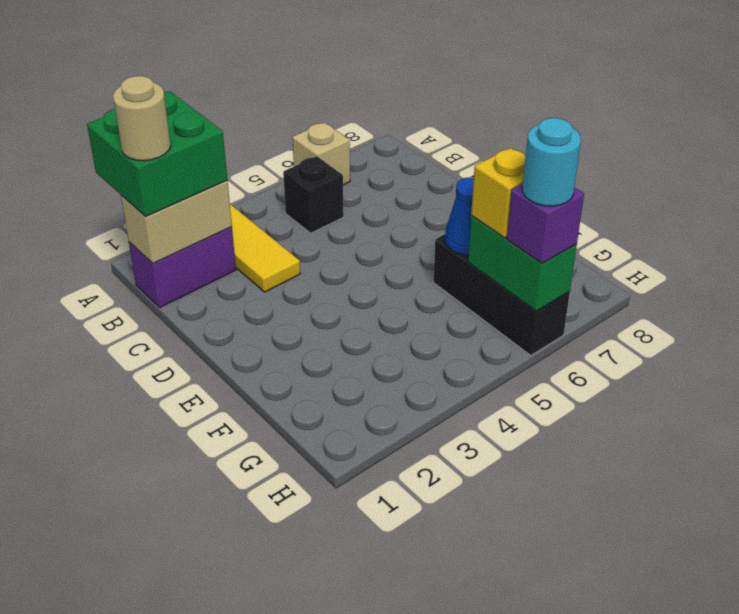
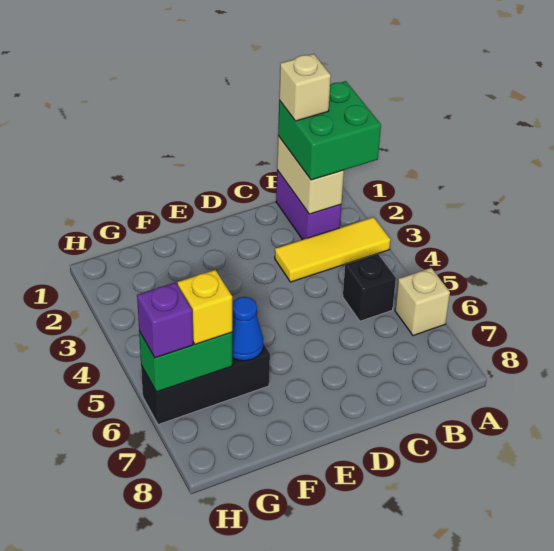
tan 1x1 round brick [113,76,171,161] -> tan 1x1 brick [279,54,331,121]
cyan 1x1 round brick [522,118,581,206] -> none

